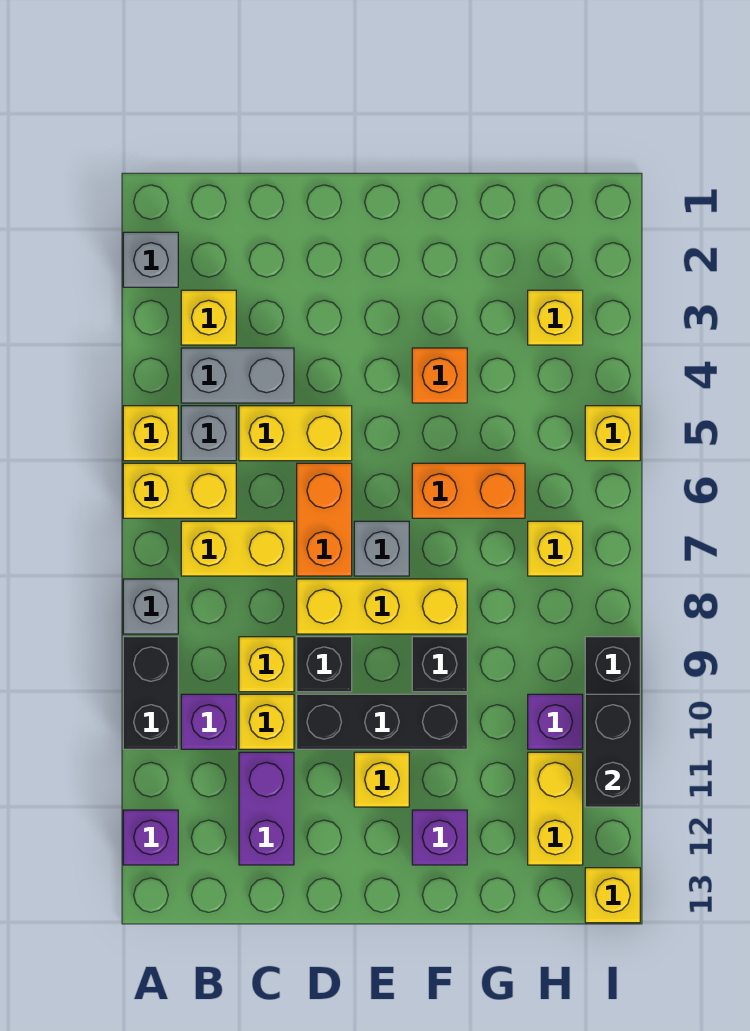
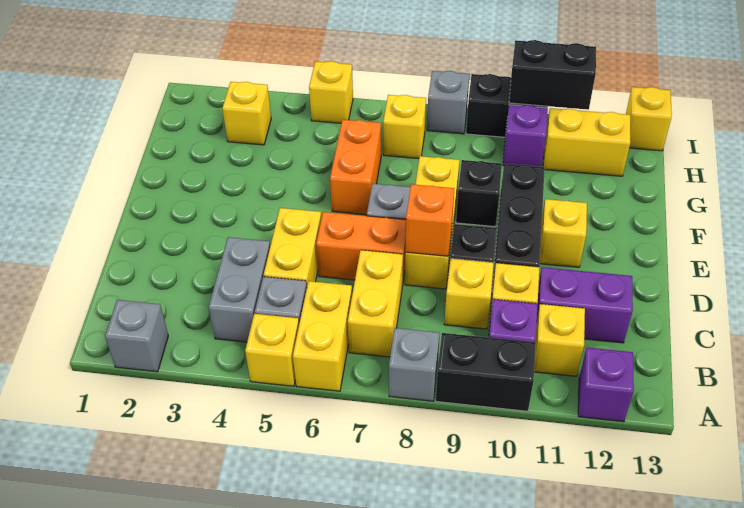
yellow 1x1 brick [181,290,236,345] -> yellow 1x1 brick moved to [534,304,585,376]
orange 1x1 brick [412,348,467,403] -> orange 1x1 brick moved to [405,184,454,256]
purple 1x1 brick [412,810,467,865] -> none
none -> grey 1x1 brick [427,71,469,134]

